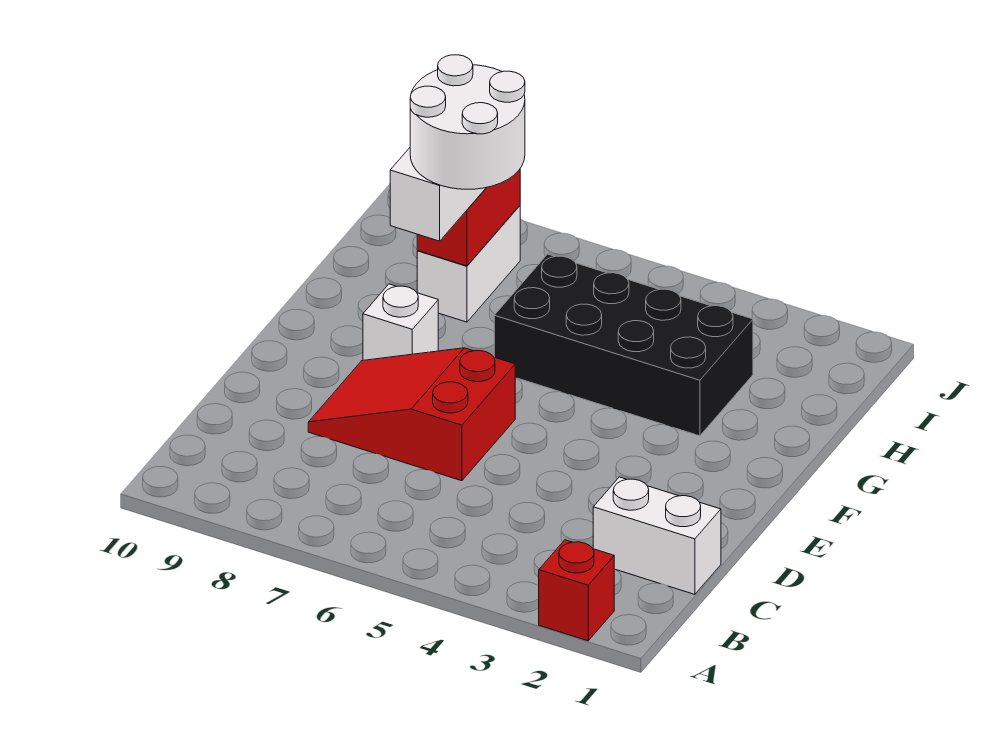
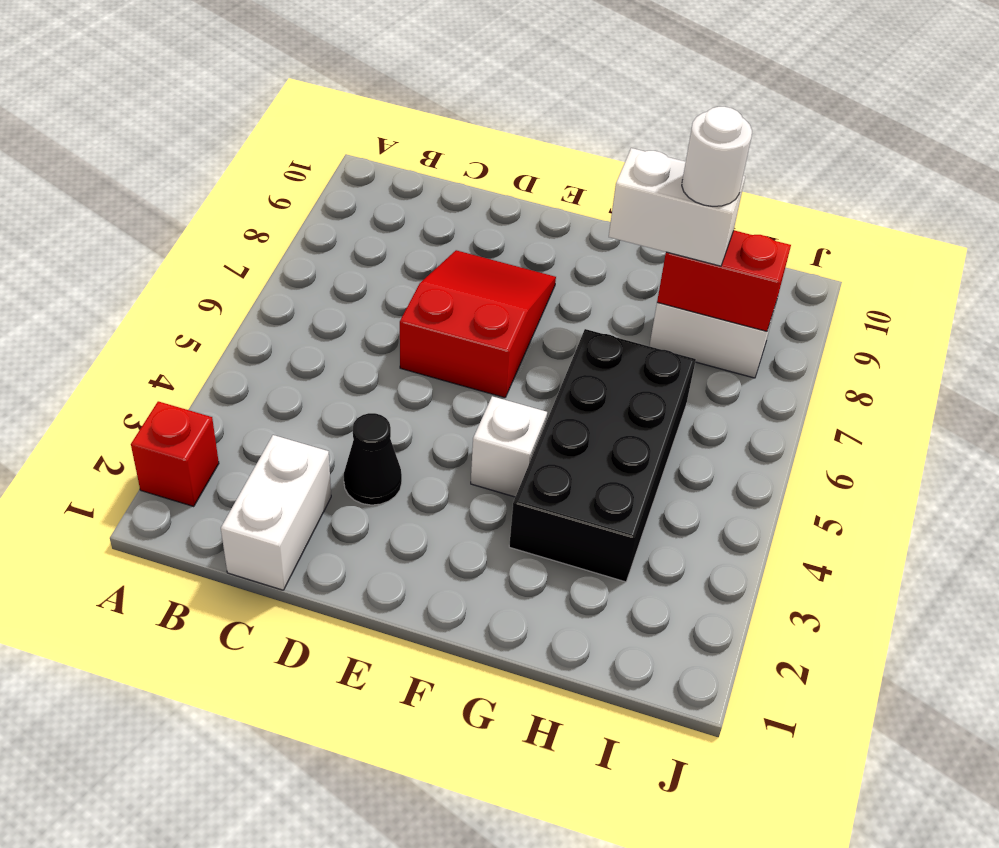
none -> black 1x1 cone [344,413,402,505]
white 1x1 brick [363,284,438,360] -> white 1x1 brick moved to [471,396,547,497]
white 2x2 round brick [410,55,525,189] -> white 1x1 round brick [682,107,752,206]

